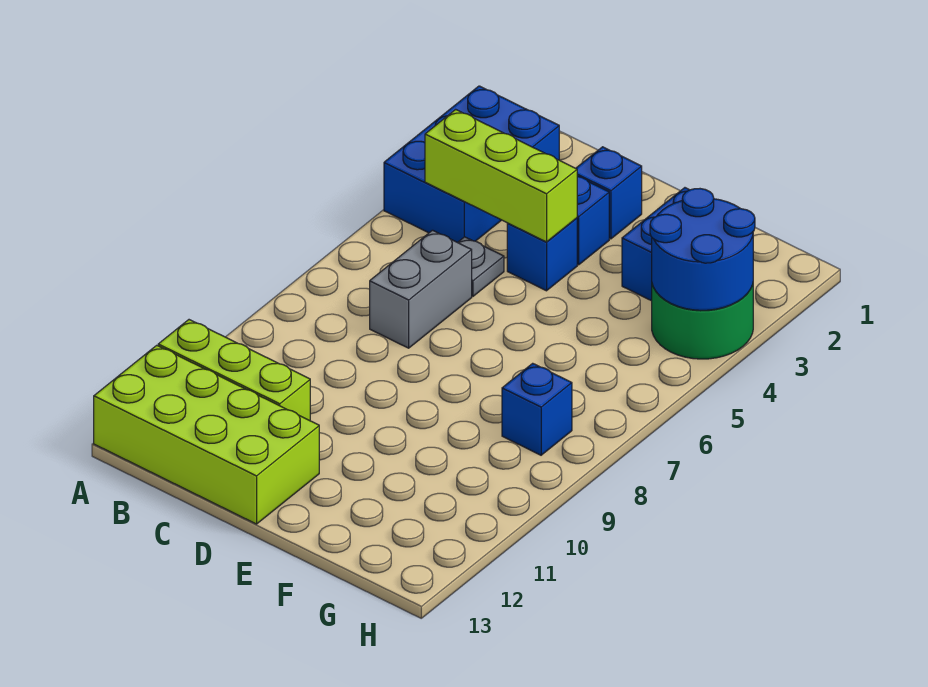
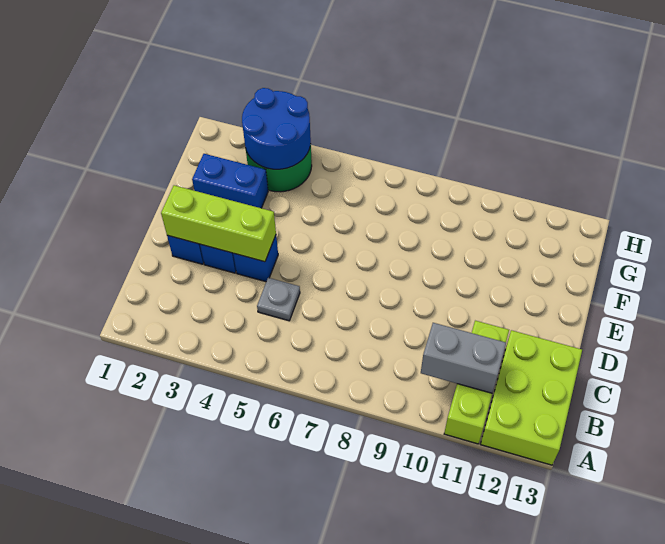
blue 2x3 brick [384,86,559,243] -> none
lime 2x4 brick [94,345,319,524] -> lime 2x3 brick [481,330,582,465]
lime 1x3 brick [425,109,577,242] -> lime 1x3 brick turned to [161,185,276,262]
grey 1x2 brick [370,230,472,348] -> grey 1x2 brick moved to [421,323,506,393]
blue 1x1 brick [502,363,572,455] -> none

